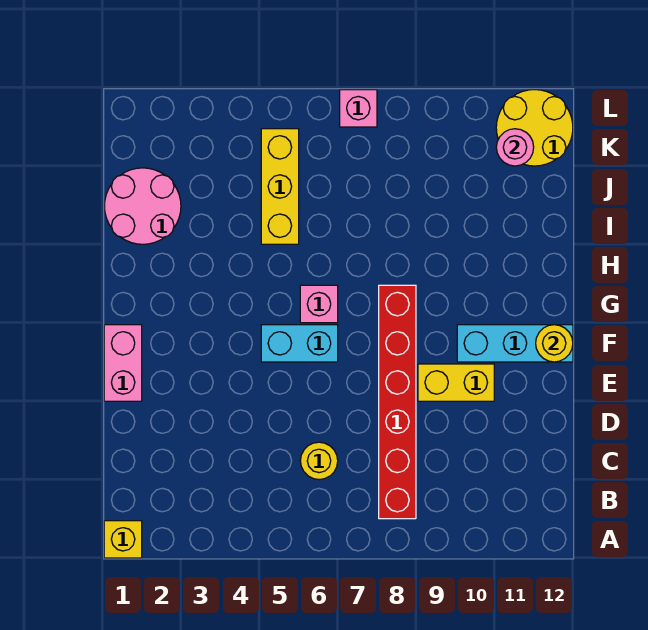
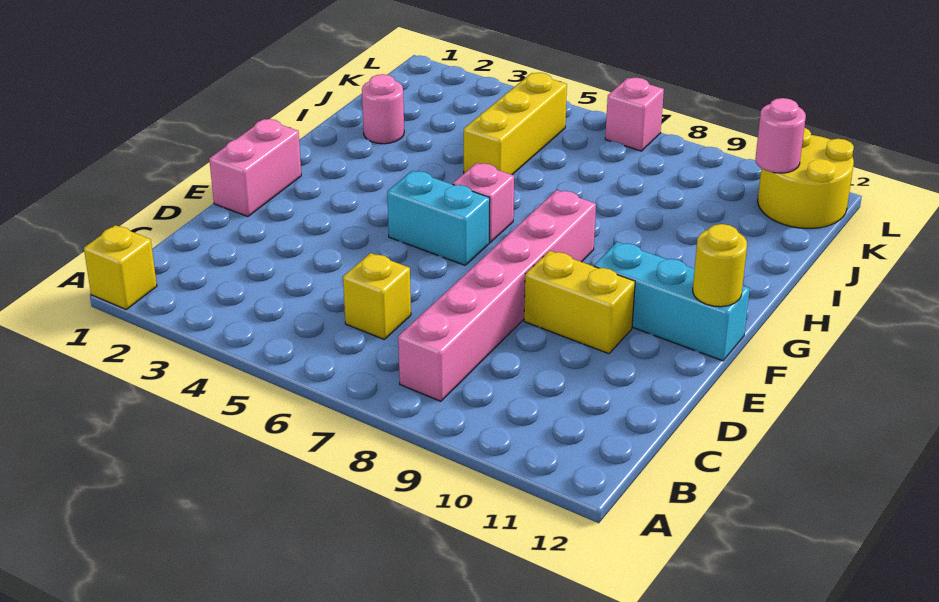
red 1x6 brick [379,285,416,519] -> pink 1x6 brick [398,190,596,401]
yellow 1x1 round brick [300,442,338,479] -> yellow 1x1 brick [343,253,411,339]
pink 2x2 round brick [104,168,181,244] -> pink 1x1 round brick [362,74,404,144]

